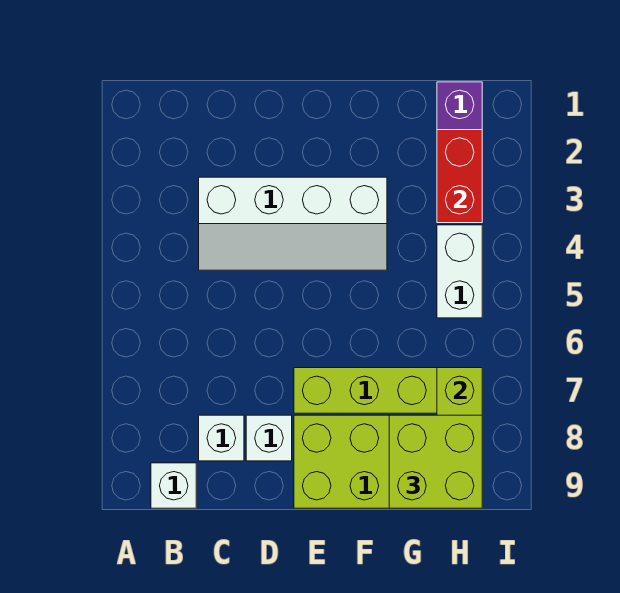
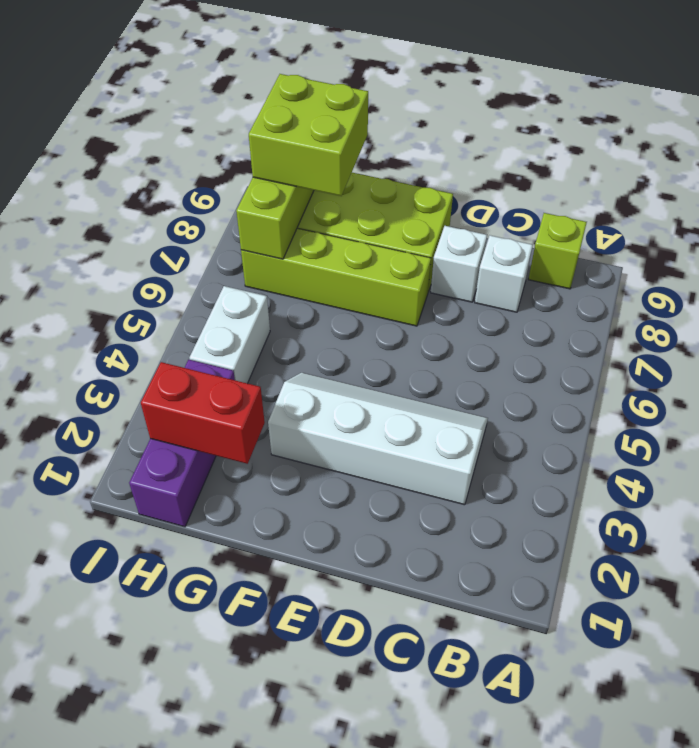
white 1x1 brick [151,463,196,508] -> lime 1x1 brick [528,213,587,289]
red 1x2 brick [437,130,482,223] -> red 1x2 brick turned to [141,362,265,464]

